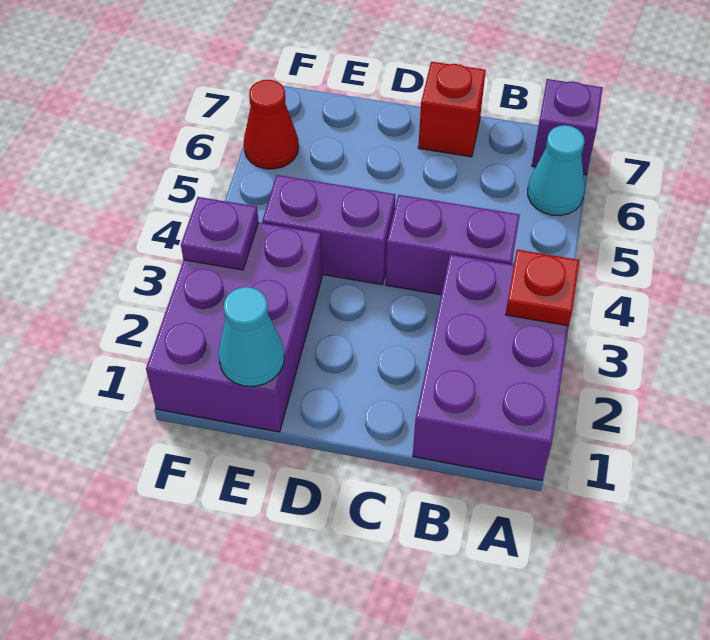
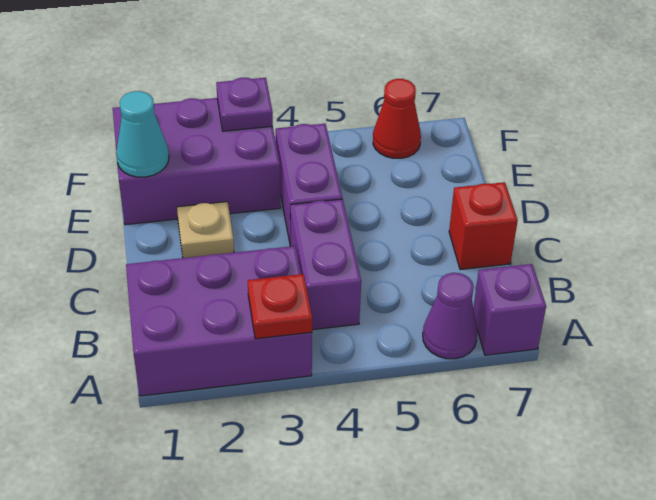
cyan 1x1 cone [528,125,585,216] -> purple 1x1 cone [423,273,478,359]
none -> tan 1x1 plate [177,202,234,258]

